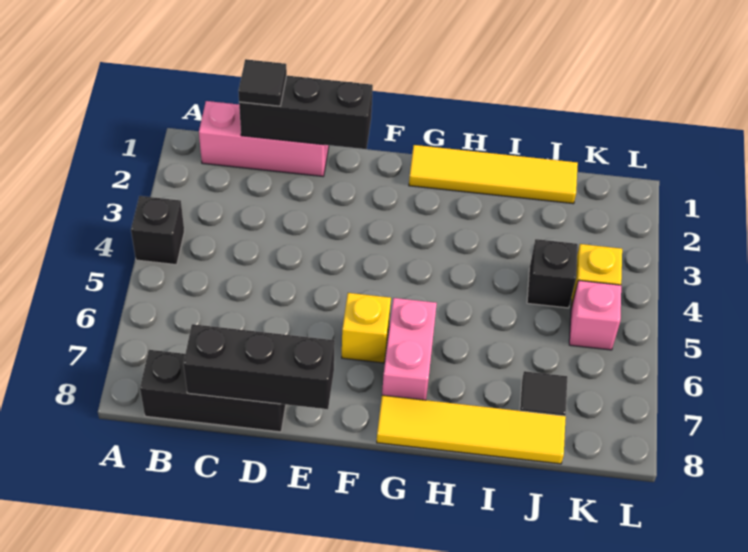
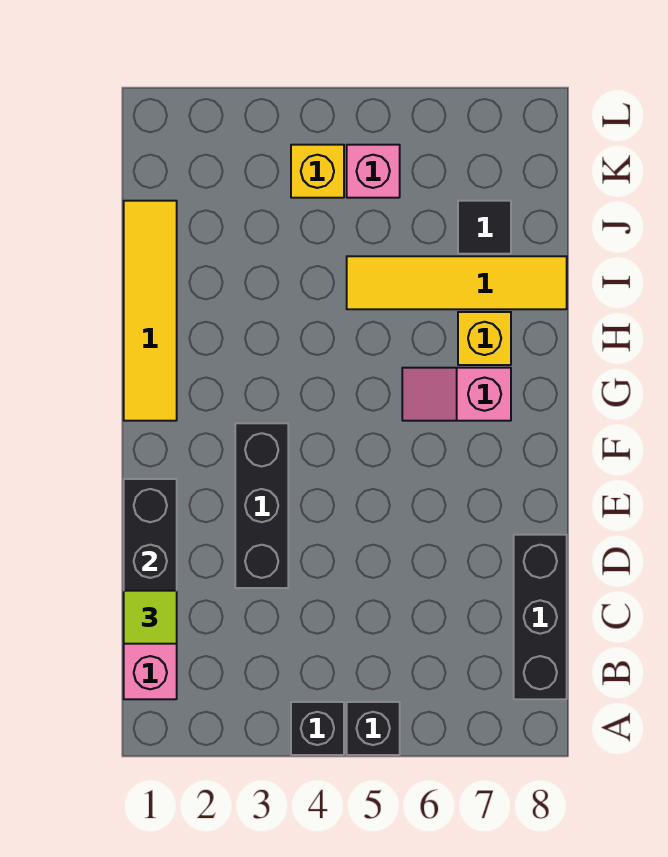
black 1x1 tile [238,59,287,106] -> lime 1x1 tile [124,591,177,644]
black 1x3 brick [183,324,335,409] -> black 1x3 brick moved to [235,423,288,588]
yellow 1x1 brick [342,293,391,363] -> yellow 1x1 brick moved to [458,312,511,365]
pink 1x2 brick [382,298,437,400] -> pink 1x2 slope [402,368,511,421]
yellow 1x4 tile [377,395,566,464] -> yellow 1x4 tile turned to [347,256,567,309]
black 1x1 brick [527,239,578,308] -> black 1x1 brick moved to [347,702,400,755]

